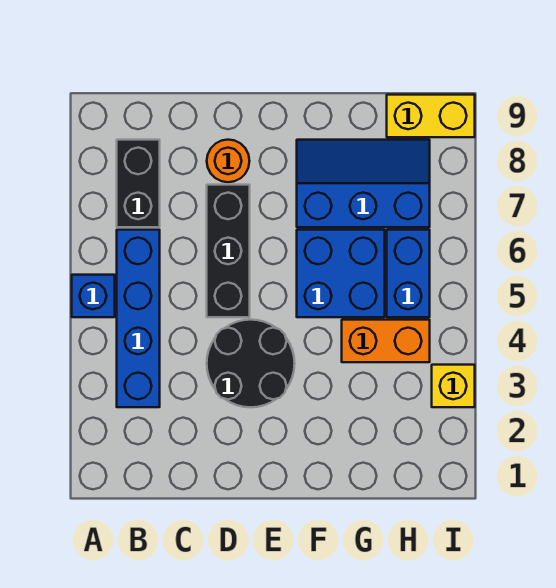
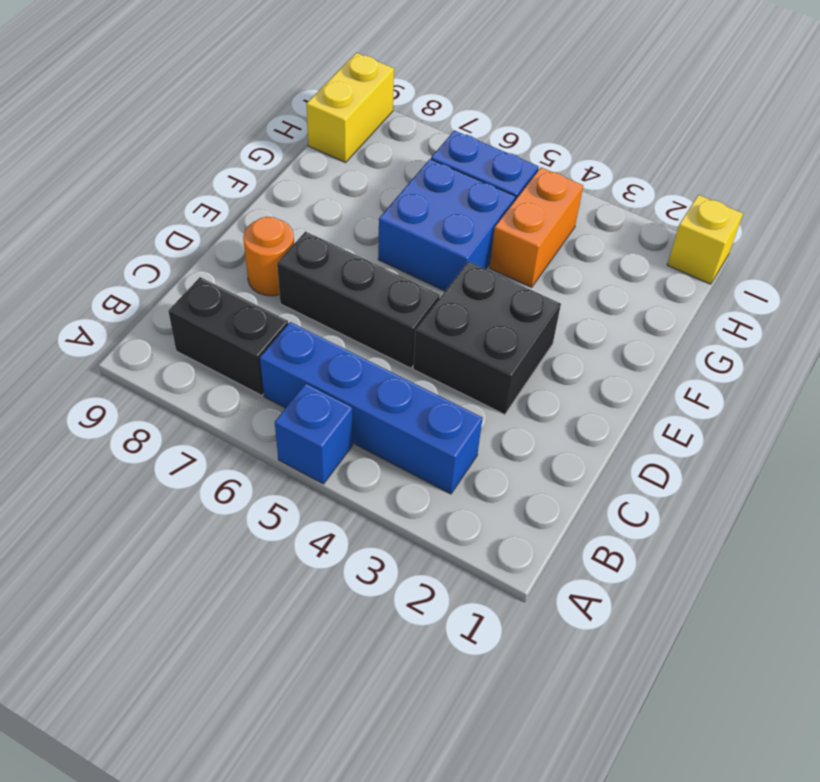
black 2x2 round brick [207,320,295,407] -> black 2x2 brick [413,261,561,415]
blue 2x3 slope [297,140,430,227] -> none
yellow 1x1 brick [432,365,475,407] -> yellow 1x1 brick moved to [667,195,743,284]

